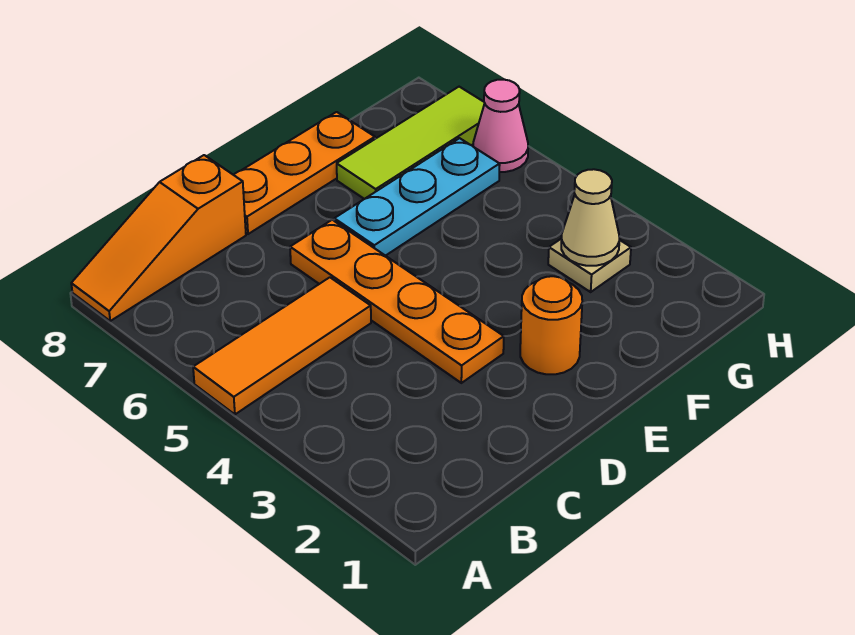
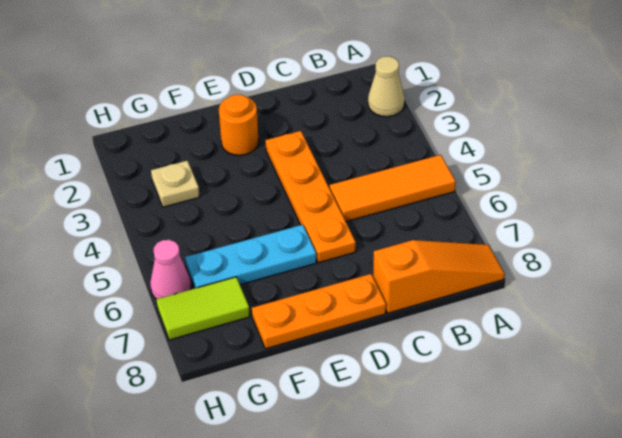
lime 1x3 tile [337,87,485,199] -> lime 1x2 tile [156,277,250,340]
tan 1x1 cone [561,169,619,266] -> tan 1x1 cone moved to [368,56,405,117]

